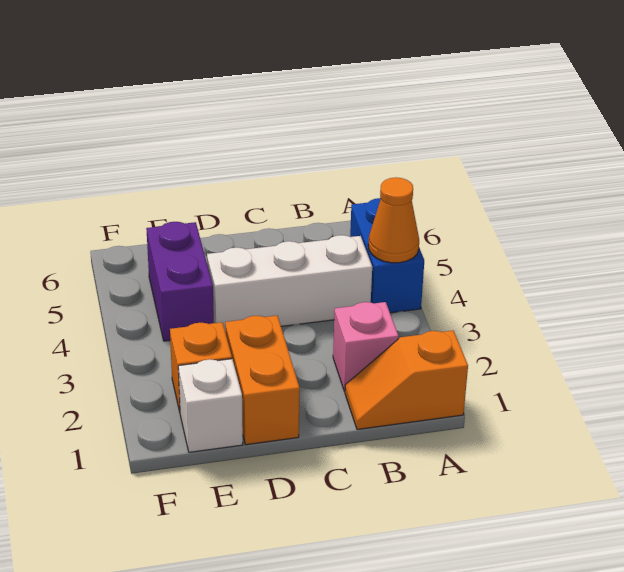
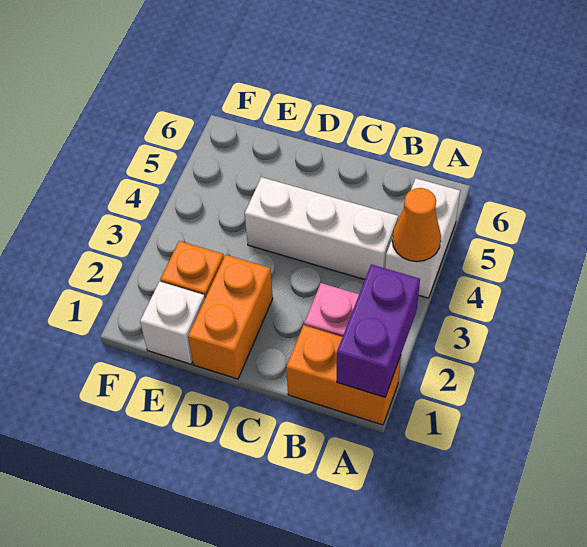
orange 1x2 slope [345,331,468,430] -> orange 1x2 brick [286,325,401,425]
blue 1x2 brick [350,198,424,313] -> white 1x2 brick [385,178,460,298]
purple 1x2 brick [146,222,214,341] -> purple 1x2 brick moved to [337,265,420,397]

